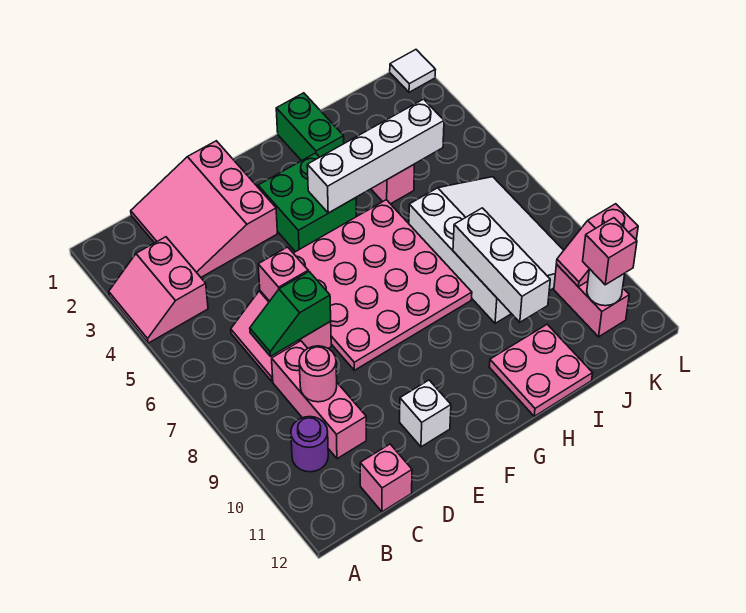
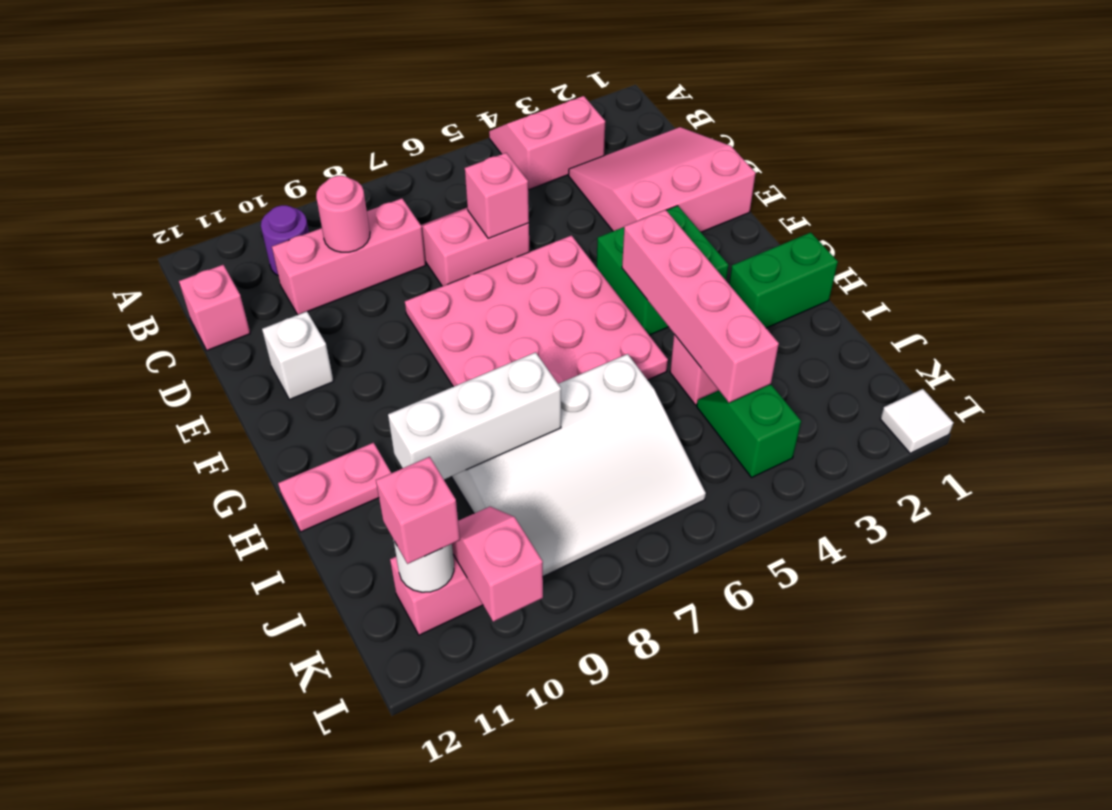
green 1x2 slope [250,272,331,356] -> green 1x2 slope moved to [697,385,801,477]
white 1x4 brick [307,99,444,213] -> pink 1x4 brick [622,210,779,403]
pink 2x2 plate [489,324,593,416] -> pink 1x2 plate [278,443,391,532]

